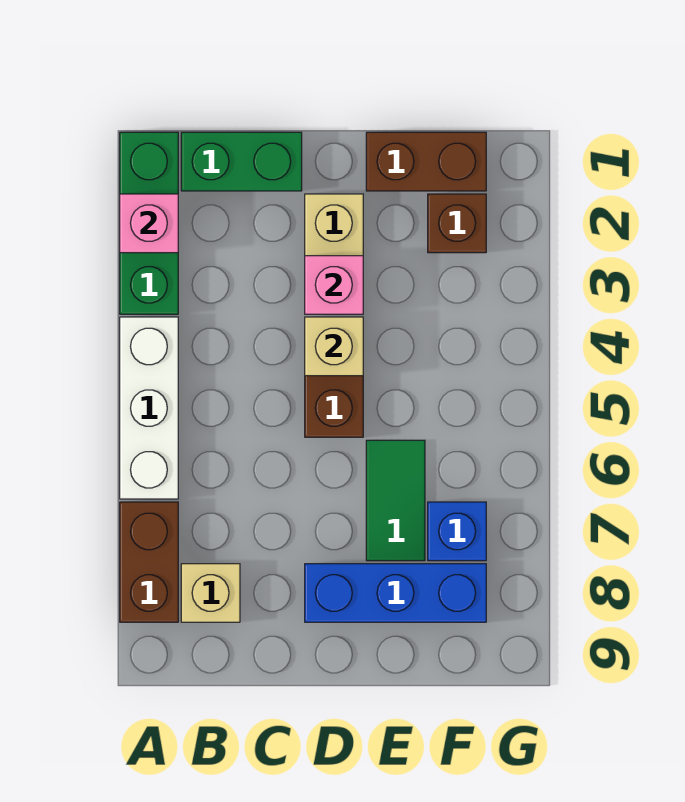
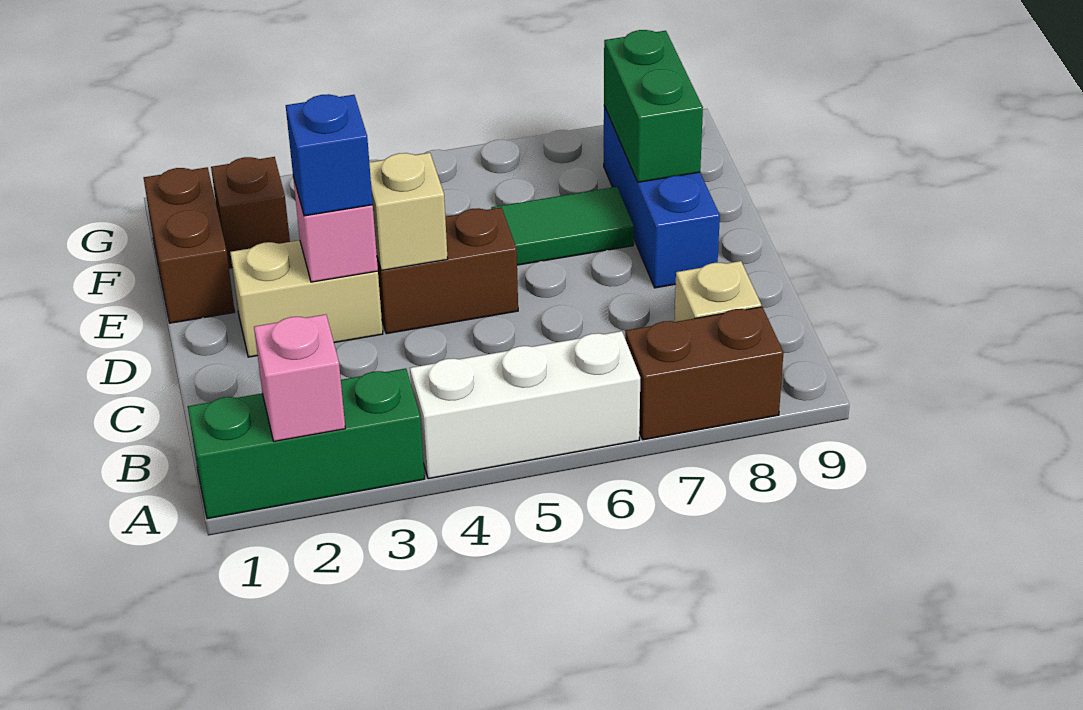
green 1x2 brick [181,132,302,191] -> green 1x2 brick moved to [604,30,703,182]
blue 1x1 brick [428,502,486,561] -> blue 1x1 brick moved to [286,94,373,216]

